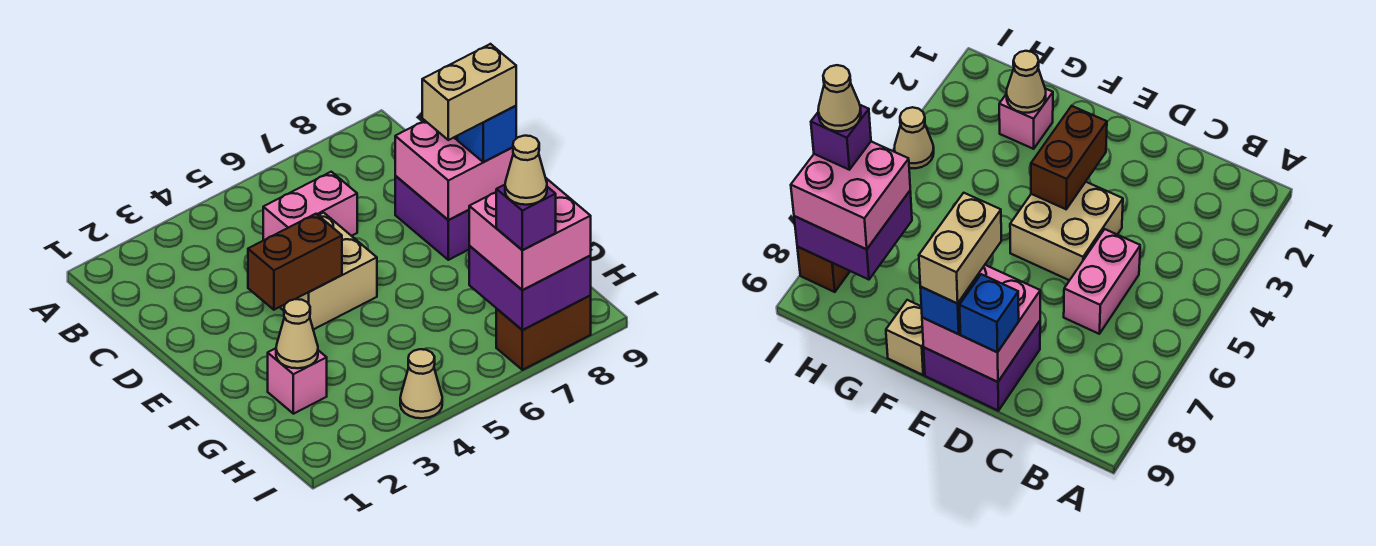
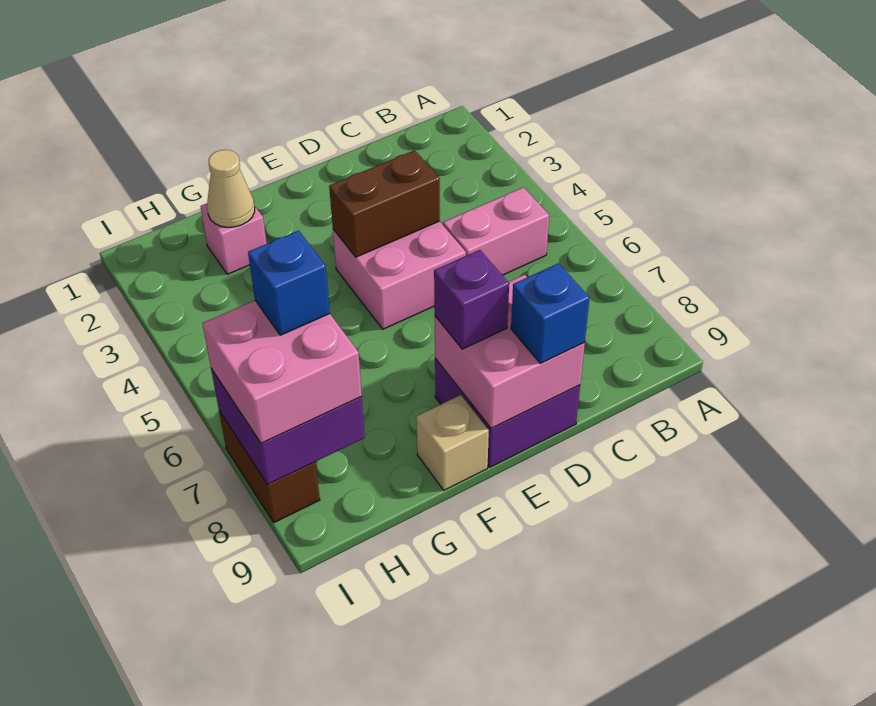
pink 1x2 brick [263,172,357,240] -> pink 1x2 brick turned to [443,187,549,275]
tan 2x2 brick [280,213,377,330] -> pink 2x2 brick [333,221,466,329]
brown 1x2 brick [248,214,342,310] -> brown 1x2 brick turned to [329,150,440,257]
tan 1x2 brick [422,44,516,140] -> none
blue 1x1 brick [457,106,516,162] -> blue 1x1 brick moved to [248,231,330,335]
tan 1x1 cone [400,349,442,418] -> none
purple 1x1 brick [496,185,556,250] -> purple 1x1 brick moved to [434,250,509,349]
tan 1x1 cone [505,136,547,205] -> none

